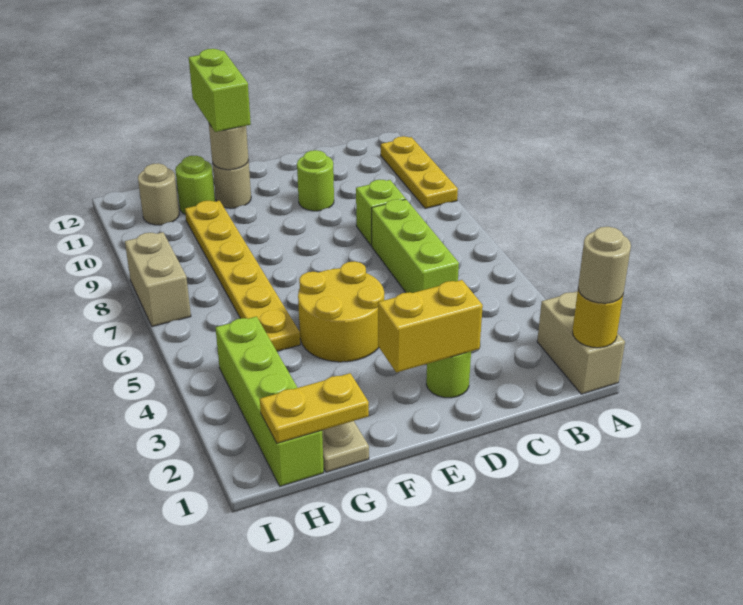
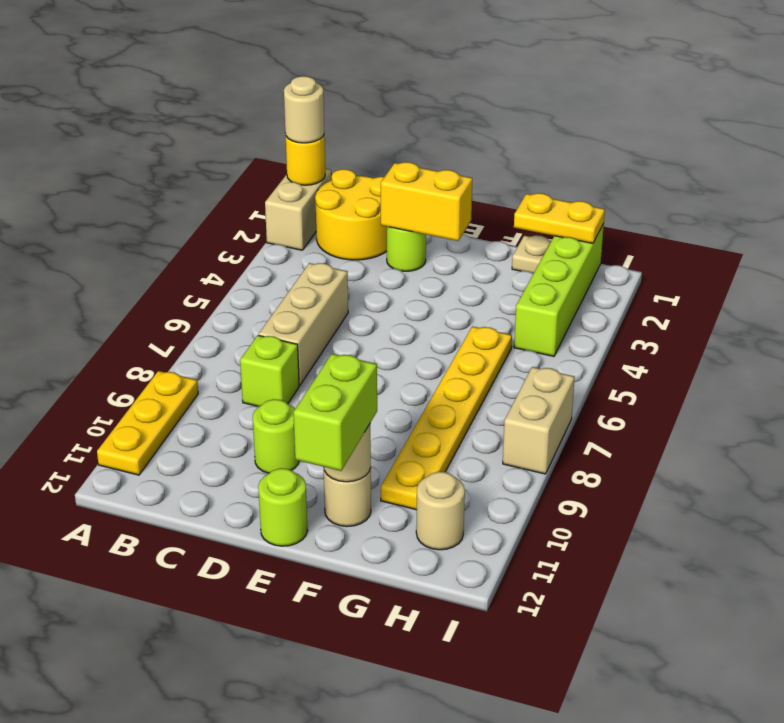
lime 1x3 brick [372,199,459,293] -> tan 1x3 brick [259,263,348,386]
yellow 2x2 round brick [298,261,384,362] -> yellow 2x2 round brick moved to [315,169,387,260]
lime 1x1 round brick [175,156,215,214] -> lime 1x1 round brick moved to [258,468,308,546]

